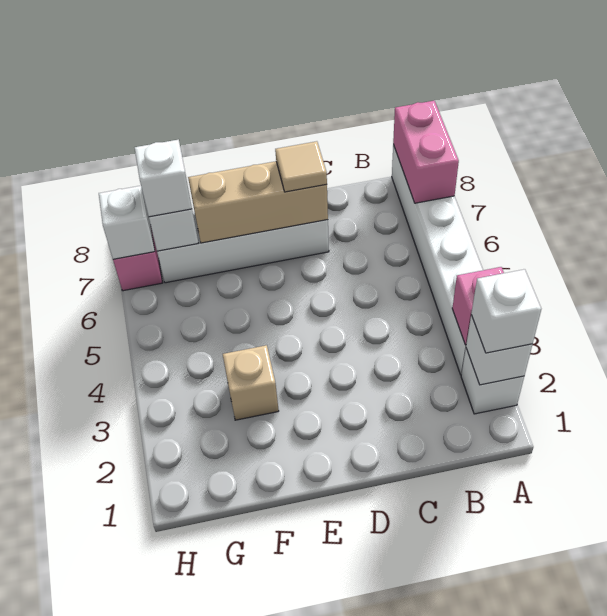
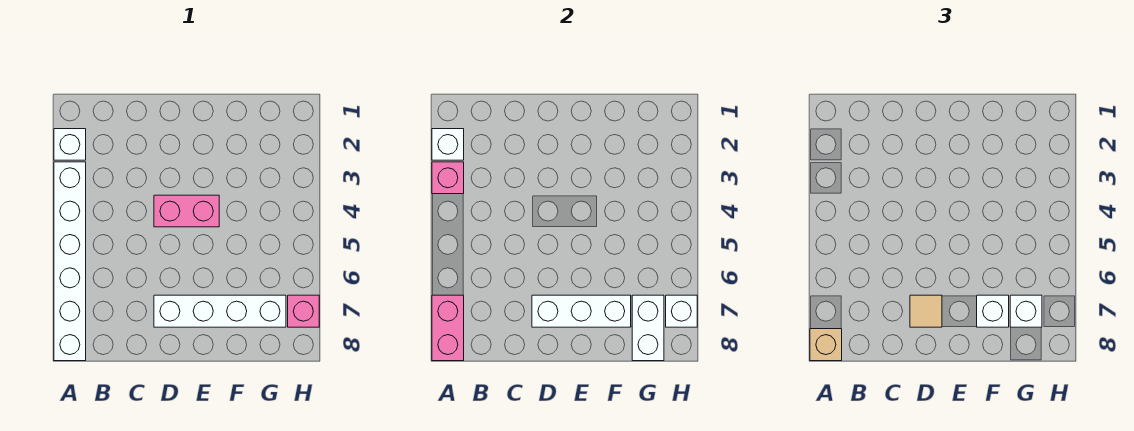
white 1x1 brick [471,269,541,353] -> white 1x1 brick moved to [977,295,1009,327]
none -> pink 1x2 brick [154,195,219,227]
tan 1x3 brick [188,161,328,243] -> white 1x3 brick [532,295,631,327]
tan 1x1 brick [223,345,279,420] -> tan 1x1 brick moved to [810,329,842,361]

